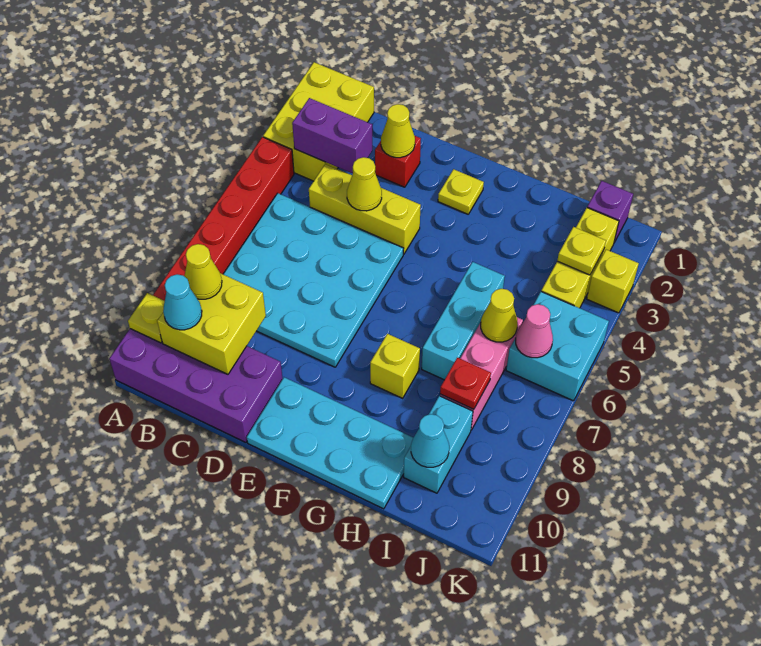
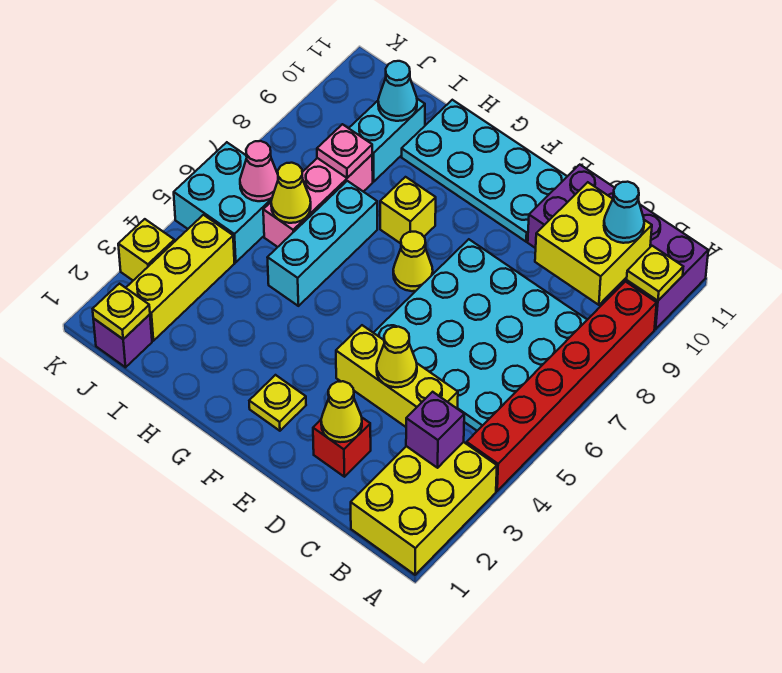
purple 1x2 brick [292,98,372,174] -> purple 1x1 brick [406,392,464,468]
yellow 1x1 cone [184,244,222,299] -> yellow 1x1 cone moved to [393,232,433,291]
red 1x1 plate [440,358,491,409] -> pink 1x1 plate [317,124,372,178]
yellow 1x1 plate [557,227,606,275] -> yellow 1x1 plate moved to [93,284,150,339]

